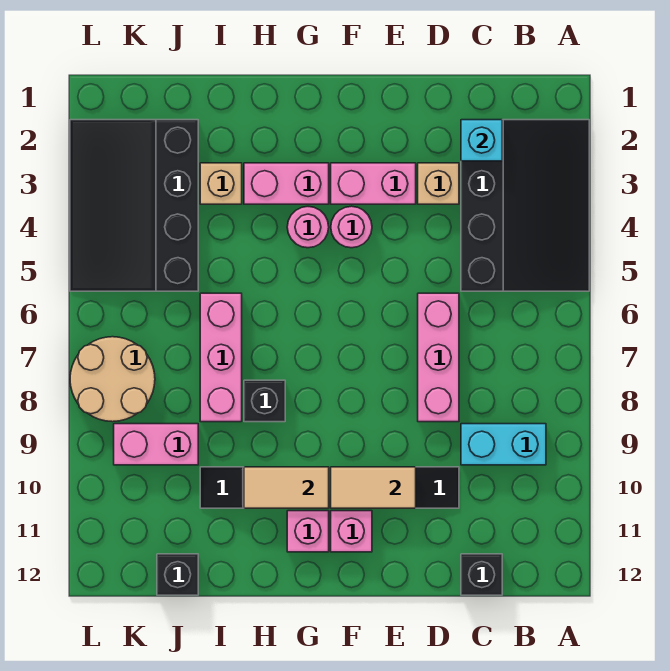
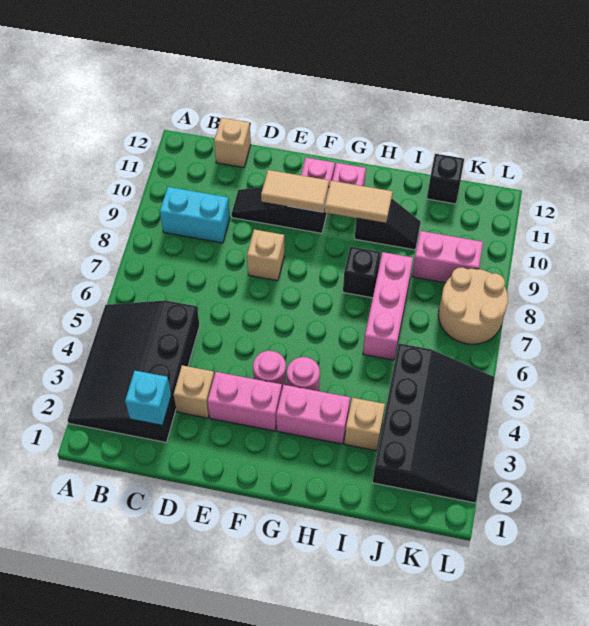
black 1x1 brick [461,554,502,595] -> tan 1x1 brick [214,118,251,168]
pink 1x3 brick [418,293,459,422] -> none
none -> tan 1x1 brick [247,229,284,281]

